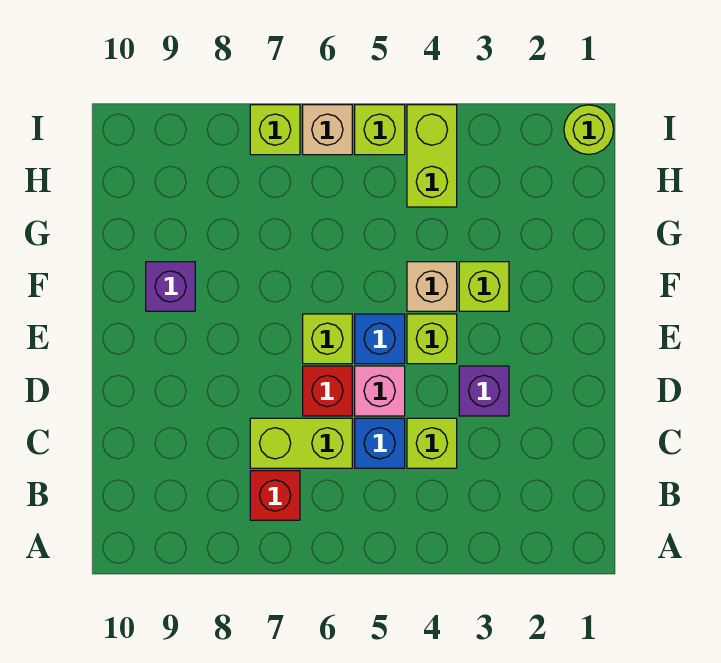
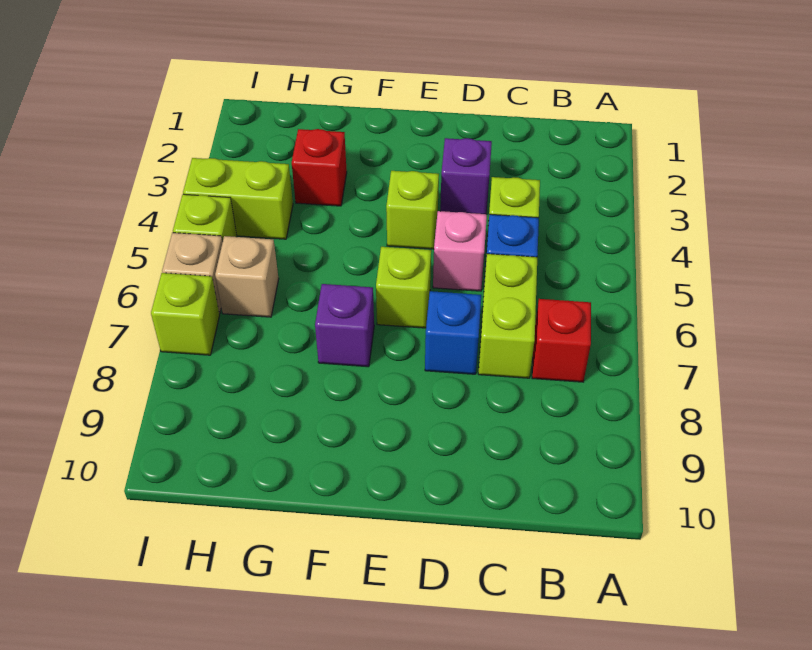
red 1x1 brick [303,366,352,416] -> red 1x1 brick moved to [292,129,347,206]
blue 1x1 brick [355,314,405,364] -> blue 1x1 brick moved to [425,291,481,374]
lime 1x1 brick [459,262,509,311] -> none
tan 1x1 brick [407,262,457,311] -> tan 1x1 brick moved to [215,236,279,317]
purple 1x1 brick [146,262,195,311] -> purple 1x1 brick moved to [315,284,374,367]
lime 1x1 round brick [564,105,614,155] -> none

